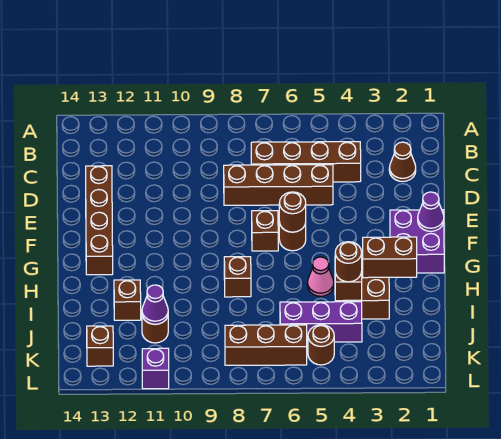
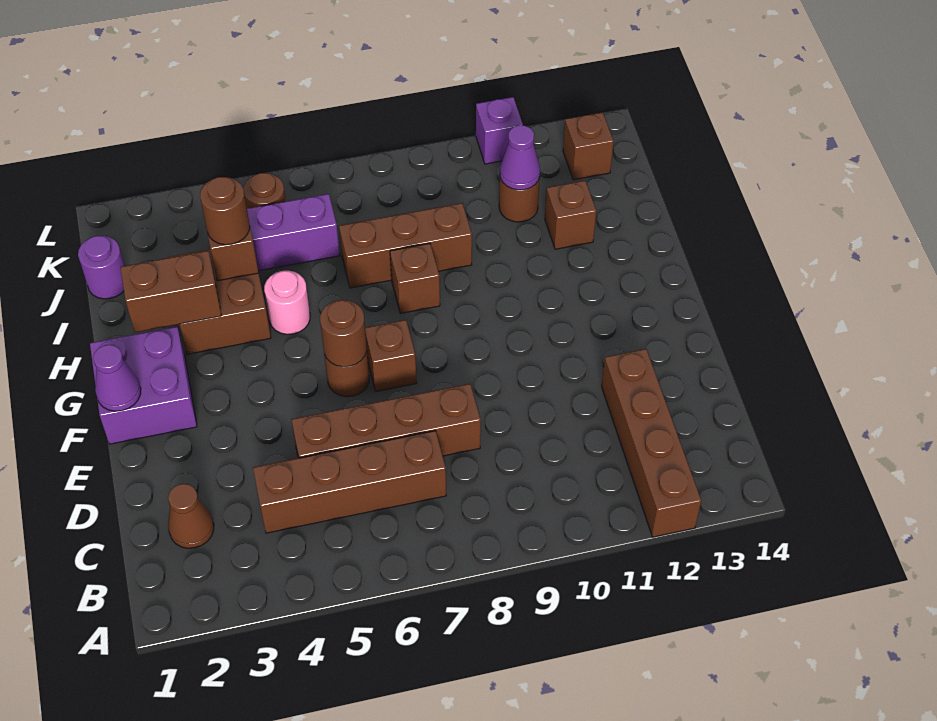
brown 1x4 brick [86,166,113,275] -> brown 1x4 brick moved to [602,349,701,537]
pink 1x1 cone [307,257,334,296] -> pink 1x1 round brick [264,271,310,334]
none -> purple 1x1 round brick [78,236,124,299]
brown 1x3 brick [225,325,307,365] -> brown 1x3 brick moved to [339,203,472,288]

